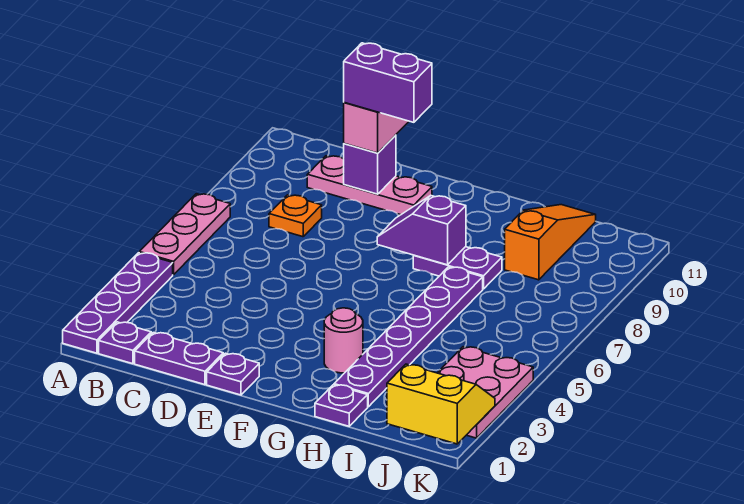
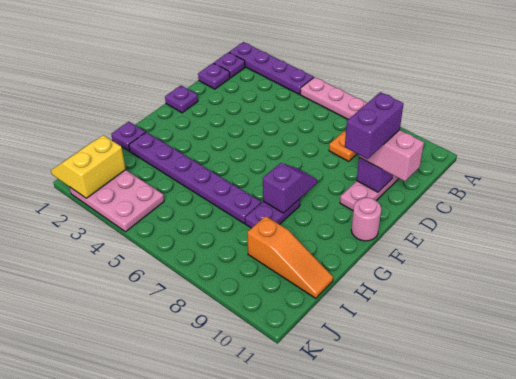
purple 1x2 plate [135,333,223,385] -> purple 1x1 plate [198,63,230,89]
pink 1x1 round brick [324,308,363,373] -> pink 1x1 round brick moved to [351,198,381,241]
yellow 2x2 slope [387,364,495,444] -> yellow 2x2 slope turned to [51,135,126,198]

